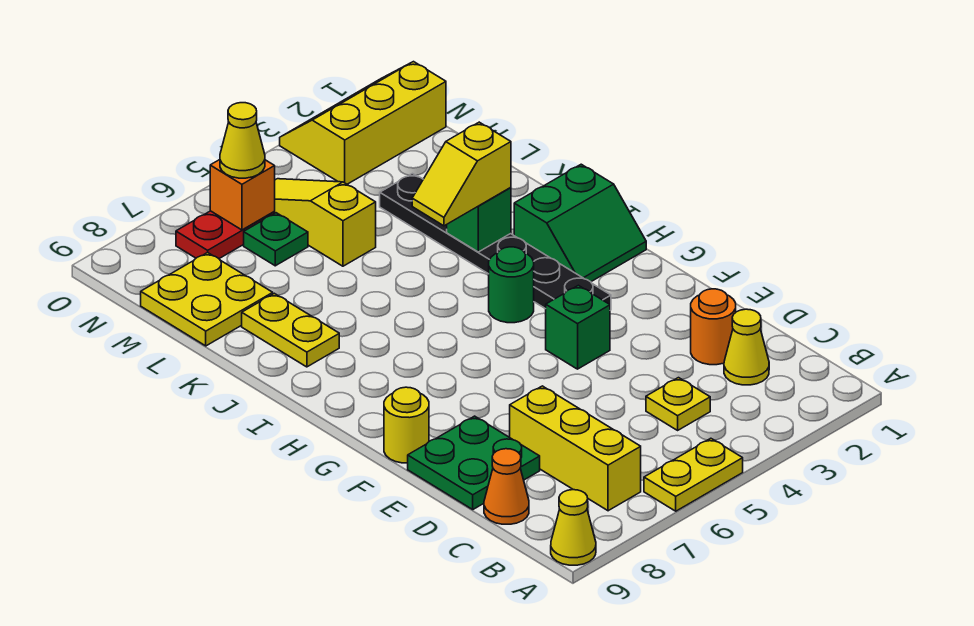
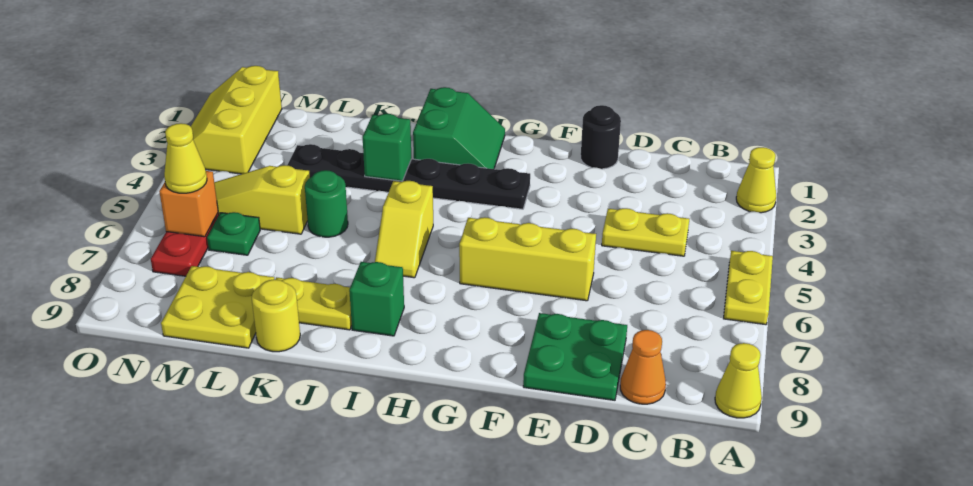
yellow 1x3 brick [510,386,641,511] -> yellow 1x3 brick moved to [459,217,596,301]
yellow 1x1 cone [724,309,769,385] -> yellow 1x1 cone moved to [736,147,776,213]
yellow 1x1 plate [646,378,710,430] -> yellow 1x2 plate [602,208,689,256]
orange 1x1 round brick [691,289,736,365] -> none
none -> black 1x1 round brick [581,105,621,169]
green 1x1 brick [546,285,610,369] -> green 1x1 brick moved to [349,262,404,336]
yellow 1x1 round brick [384,387,429,463] -> yellow 1x1 round brick moved to [252,279,300,352]
green 1x1 round brick [489,247,534,323] -> green 1x1 round brick moved to [305,170,348,237]
yellow 1x2 slope [412,122,511,226] -> yellow 1x2 slope moved to [375,181,433,278]

